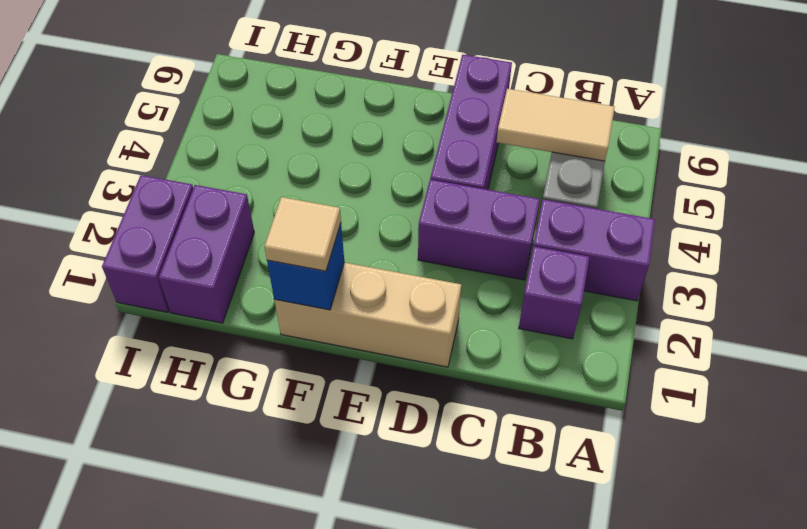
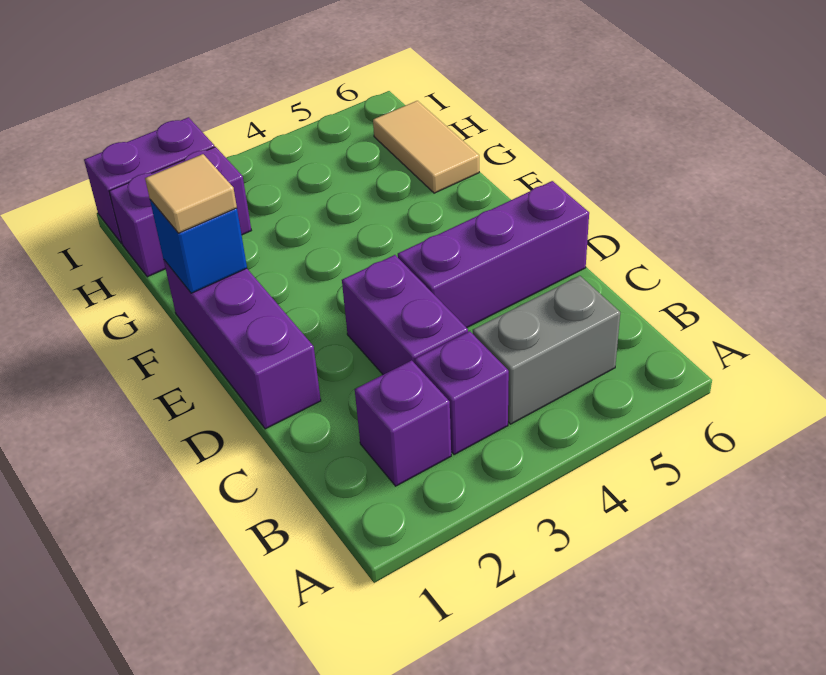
purple 1x2 brick [534,199,655,301] -> purple 1x1 brick [415,331,509,455]
tan 1x2 tile [497,89,615,161] -> tan 1x2 tile moved to [373,101,479,193]
tan 1x3 brick [274,262,461,367] -> purple 1x3 brick [164,260,321,429]

